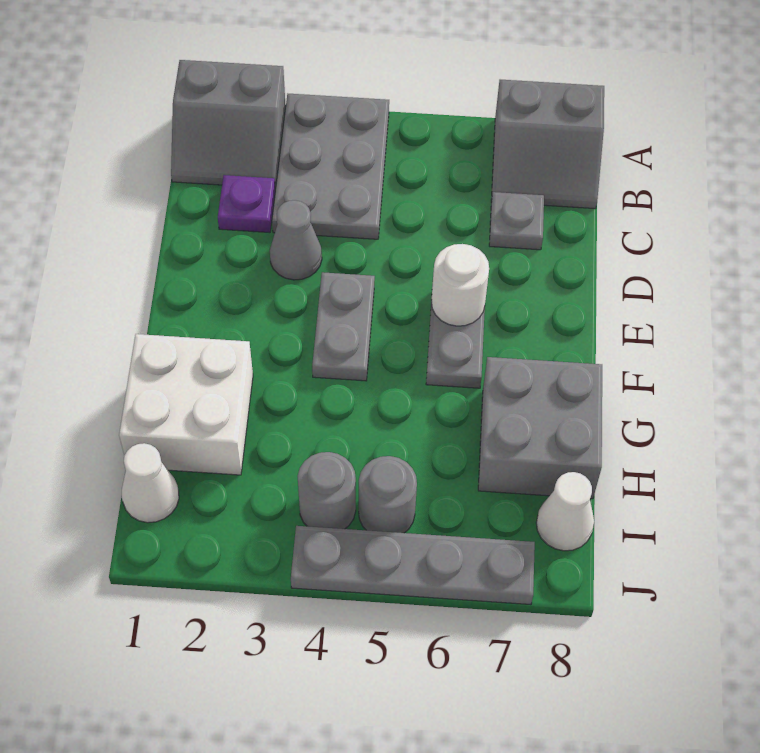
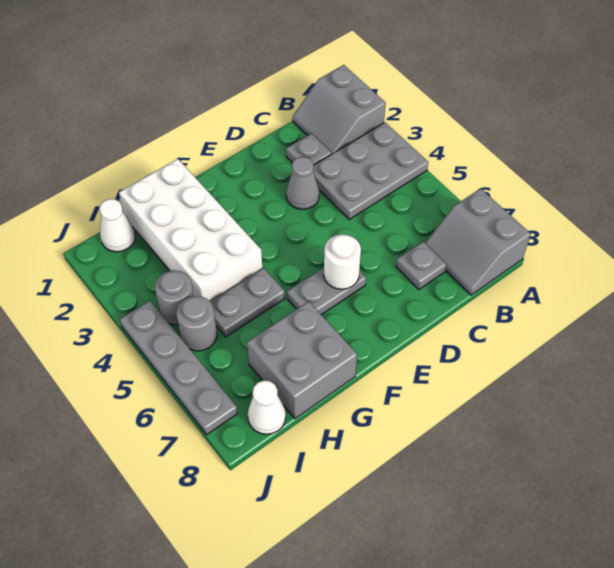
purple 1x1 plate [218,175,275,233] -> grey 1x1 plate [286,133,332,165]
grey 1x2 plate [312,272,375,381] -> grey 1x2 plate moved to [210,268,285,337]
white 2x2 brick [119,334,253,475] -> white 2x4 brick [119,159,262,301]

